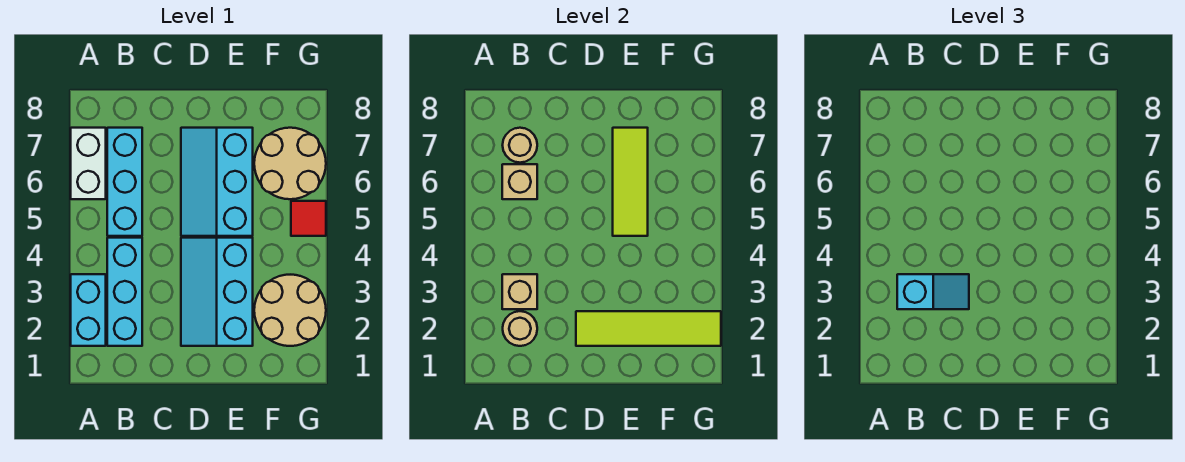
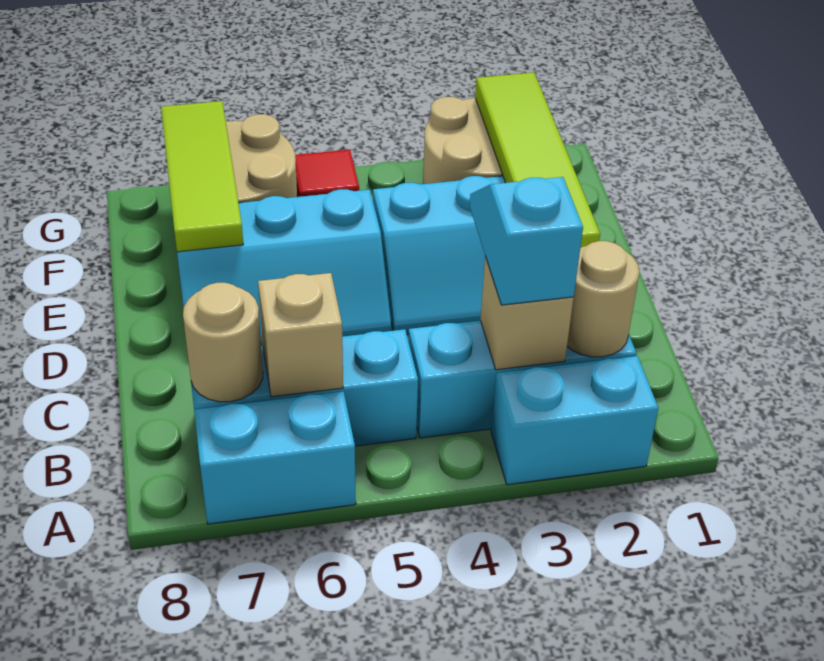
white 1x2 brick [71,128,106,199] -> cyan 1x2 brick [194,392,356,524]
lime 1x3 tile [613,128,648,236] -> lime 1x3 tile turned to [161,101,243,252]

